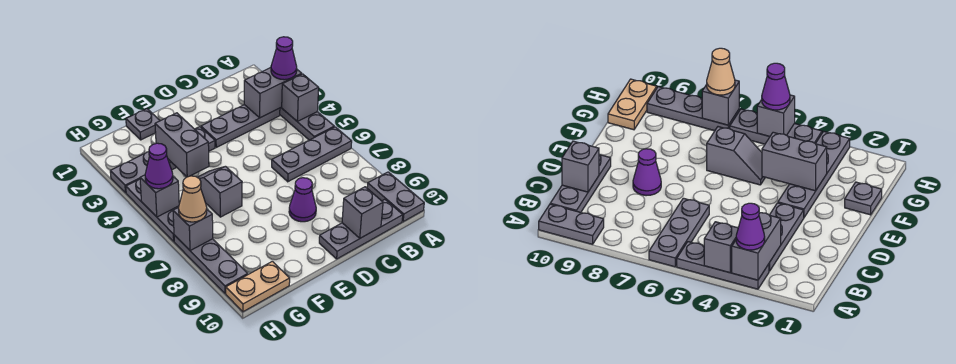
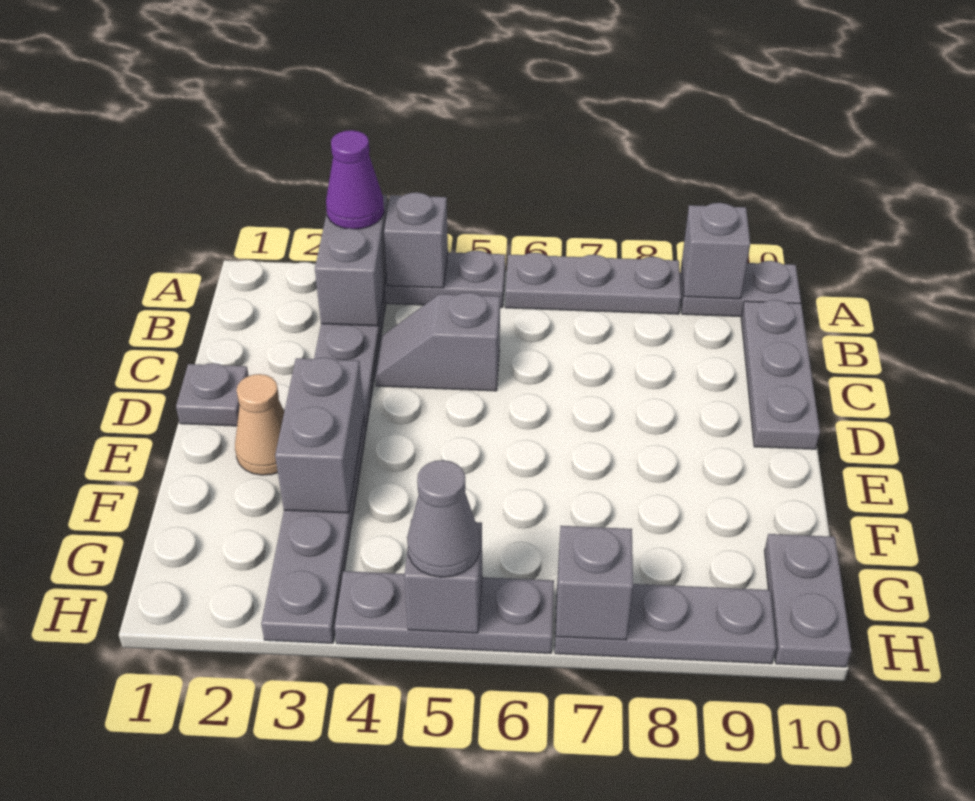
grey 1x3 plate [272,127,352,182] -> grey 1x3 plate turned to [505,253,681,314]
grey 1x1 brick [342,187,383,238] -> grey 1x1 brick moved to [682,203,750,299]
purple 1x1 cone [289,178,316,222] -> none
grey 1x1 plate [126,109,160,140] -> grey 1x1 plate moved to [176,363,249,426]
grey 1x2 brick [155,113,209,177] -> grey 1x2 brick turned to [275,357,364,513]
grey 1x2 slope [197,166,242,217] -> grey 1x2 slope moved to [375,293,500,391]
tan 1x2 plate [226,261,290,312] -> grey 1x2 plate [765,534,851,667]
purple 1x1 cone [145,143,173,189] -> grey 1x1 cone [407,460,480,577]
tan 1x1 cone [178,176,207,222] -> tan 1x1 cone moved to [235,374,284,475]

